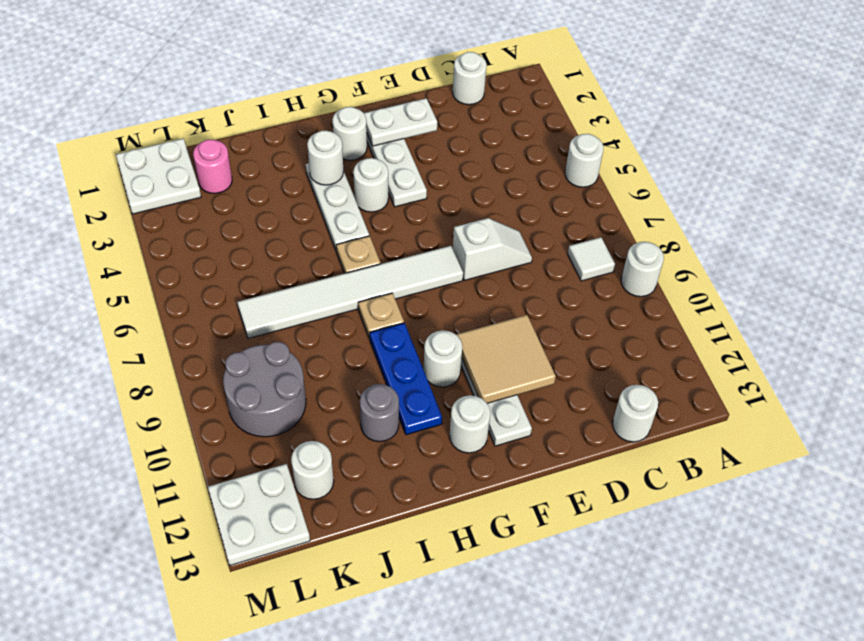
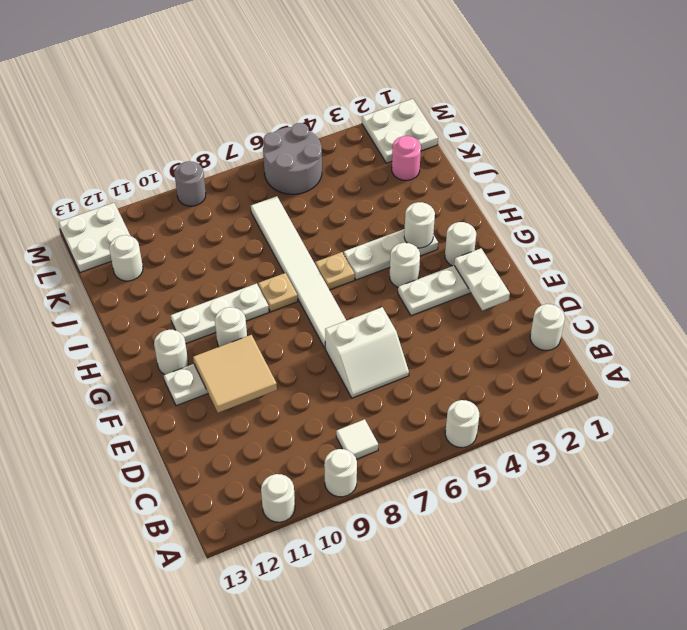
white 1x1 round brick [613,385,658,442] -> white 1x1 round brick moved to [261,474,295,522]
white 1x2 slope [453,218,532,280] -> white 2x2 slope [325,307,409,398]
blue 1x3 plate [370,323,442,435] -> white 1x3 plate [171,283,269,343]
grey 1x1 round brick [360,384,399,442] -> grey 1x1 round brick moved to [174,161,206,206]
grey 2x2 round brick [223,342,306,437] -> grey 2x2 round brick moved to [263,123,322,194]

